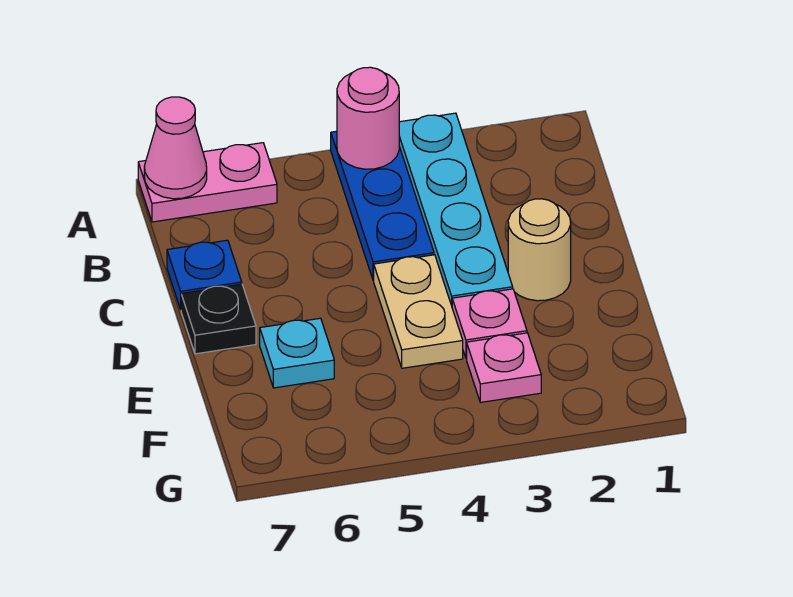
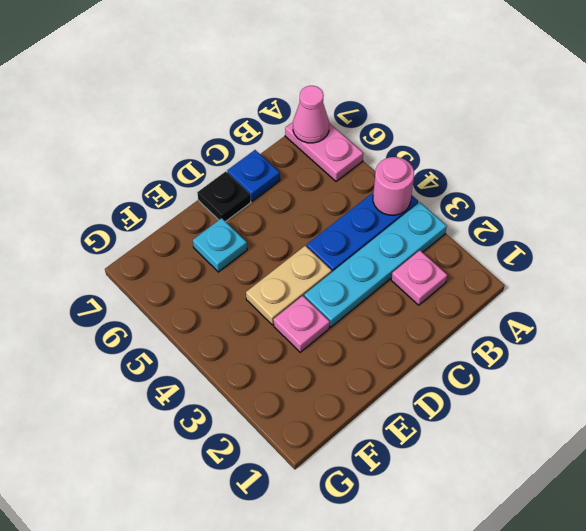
tan 1x1 round brick [508,199,571,301] -> none
pink 1x1 plate [467,333,541,402] -> pink 1x1 plate moved to [391,250,447,305]

